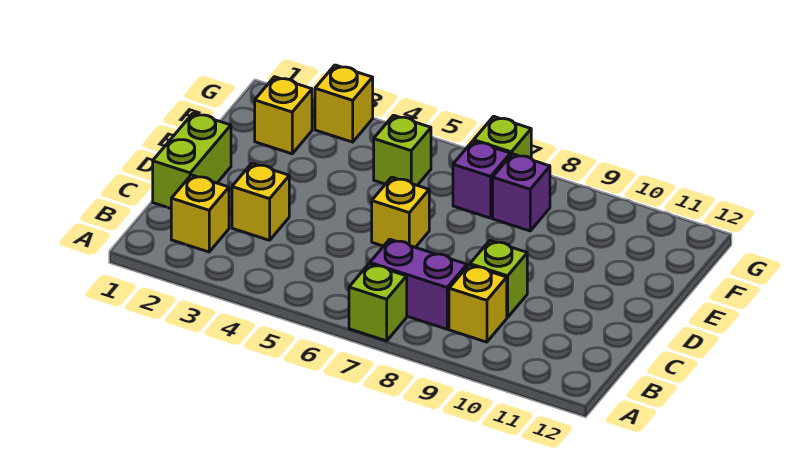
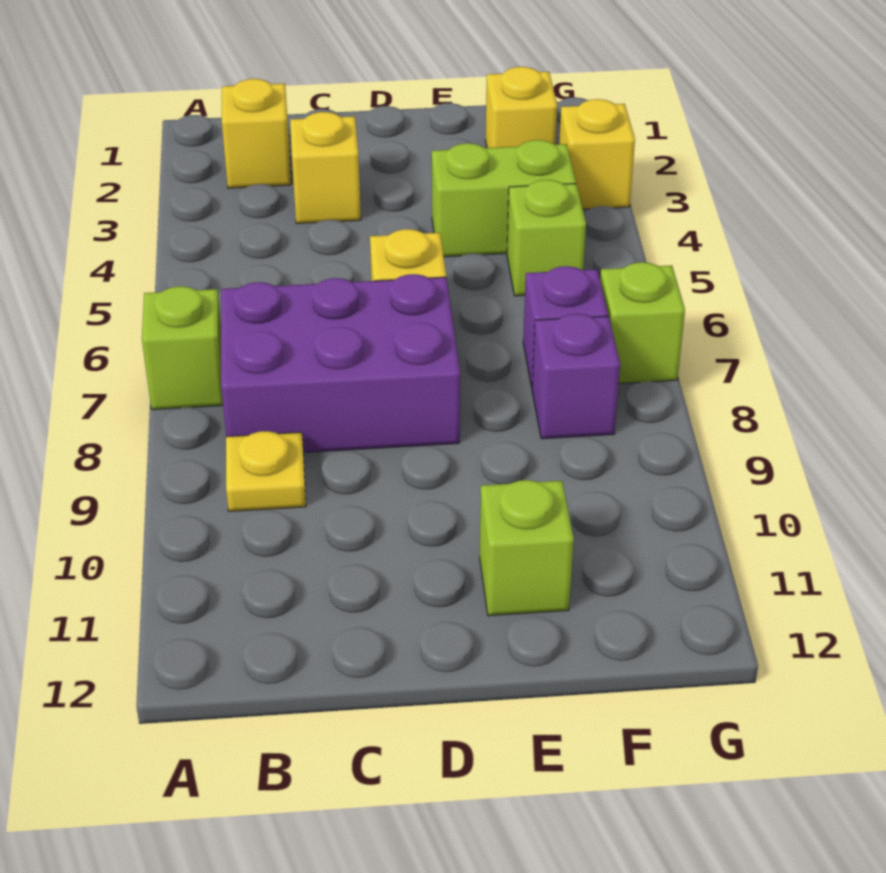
purple 1x2 brick [370,239,467,329] -> purple 2x3 brick [221,274,460,452]
yellow 1x1 brick [449,265,507,342] -> yellow 1x1 plate [226,431,306,511]
lime 1x2 brick [153,113,231,208] -> lime 1x2 brick moved to [432,140,576,257]
lime 1x1 brick [470,241,527,318] -> lime 1x1 brick moved to [480,480,574,616]

